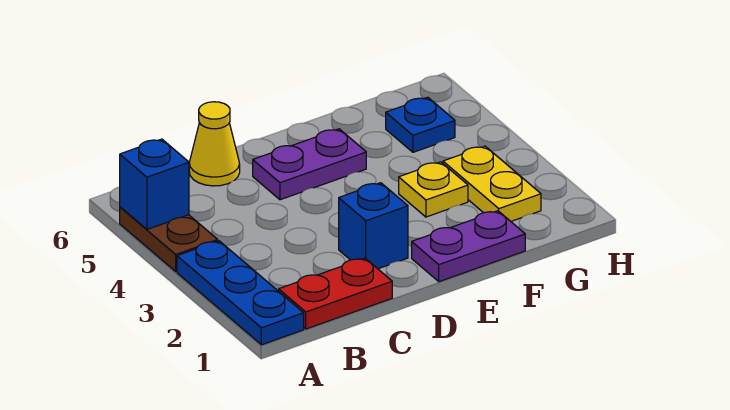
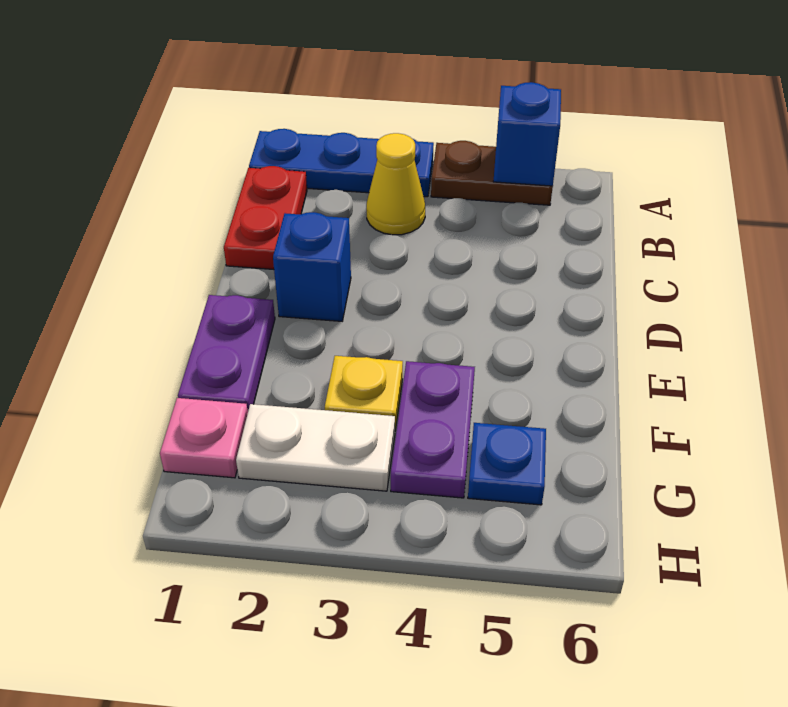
yellow 1x1 cone [189,102,240,186] -> yellow 1x1 cone moved to [366,133,425,235]
purple 1x2 plate [253,129,366,200] -> purple 1x2 plate moved to [391,361,475,498]
none -> pink 1x1 plate [160,398,248,478]
yellow 1x2 plate [443,146,541,221] -> white 1x2 plate [236,404,395,491]

